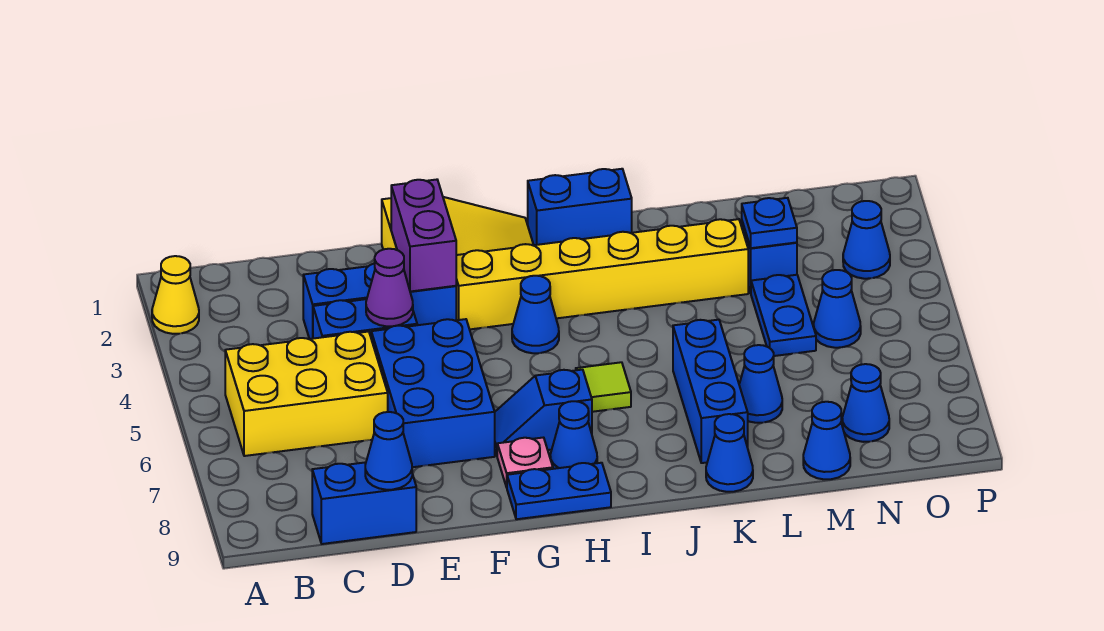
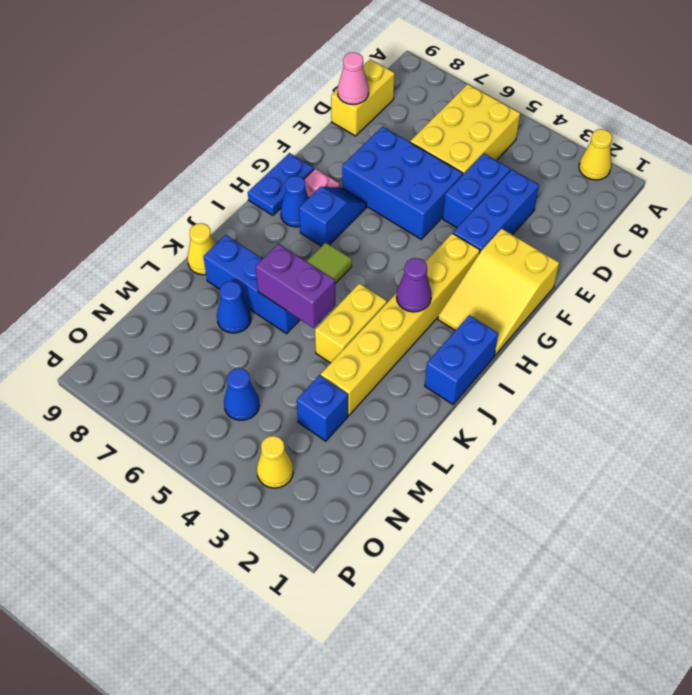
blue 1x2 brick [312,462,416,544] -> yellow 1x2 brick [331,59,395,136]
blue 1x1 cone [365,412,412,490] -> pink 1x1 cone [337,52,369,104]
purple 1x1 cone [366,249,413,326] -> purple 1x1 cone moved to [396,258,431,312]
purple 1x2 brick [391,180,456,292] -> purple 1x2 brick moved to [256,244,335,328]
blue 1x1 cone [512,276,559,353] -> none
none -> yellow 1x2 brick [315,283,387,363]
blue 1x1 cone [706,414,753,492] -> yellow 1x1 cone [187,223,215,275]
blue 1x1 plate [742,198,797,248] -> none
blue 1x2 plate [751,275,816,356] -> none
blue 1x1 cone [803,402,850,479] -> none
blue 1x1 cone [842,364,889,442] -> none
blue 1x1 cone [843,201,890,279] -> yellow 1x1 cone [257,436,293,488]

